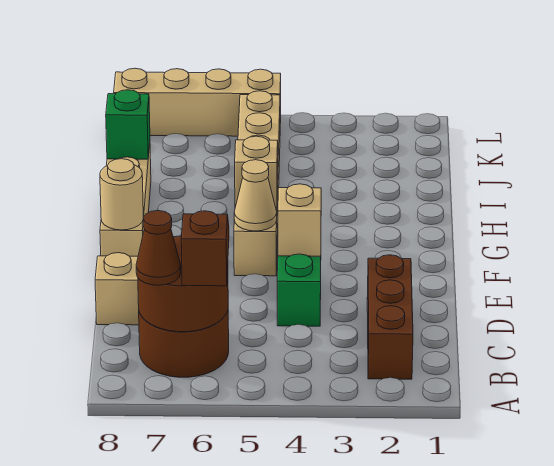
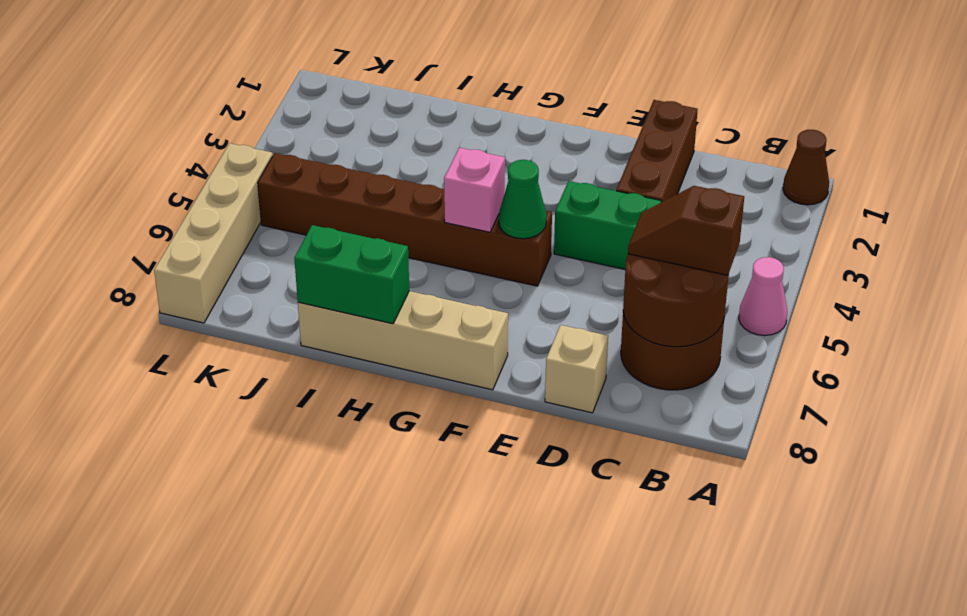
none -> pink 1x1 cone [739,257,787,336]
brown 1x3 brick [367,255,413,379] -> brown 1x3 brick turned to [616,100,698,202]
brown 1x1 cone [136,211,181,285] -> brown 1x1 cone moved to [783,130,829,205]
tan 1x1 brick [278,184,321,256] -> none
tan 1x6 brick [234,91,280,276] -> brown 1x6 brick [258,153,552,286]
tan 1x1 cone [234,160,277,231] -> green 1x1 cone [499,160,547,239]
tan 1x1 round brick [100,159,143,230] -> none
tan 1x1 brick [235,136,278,207] -> pink 1x1 brick [444,148,505,232]
green 1x1 brick [106,90,150,159] -> green 1x2 brick [294,225,409,324]

